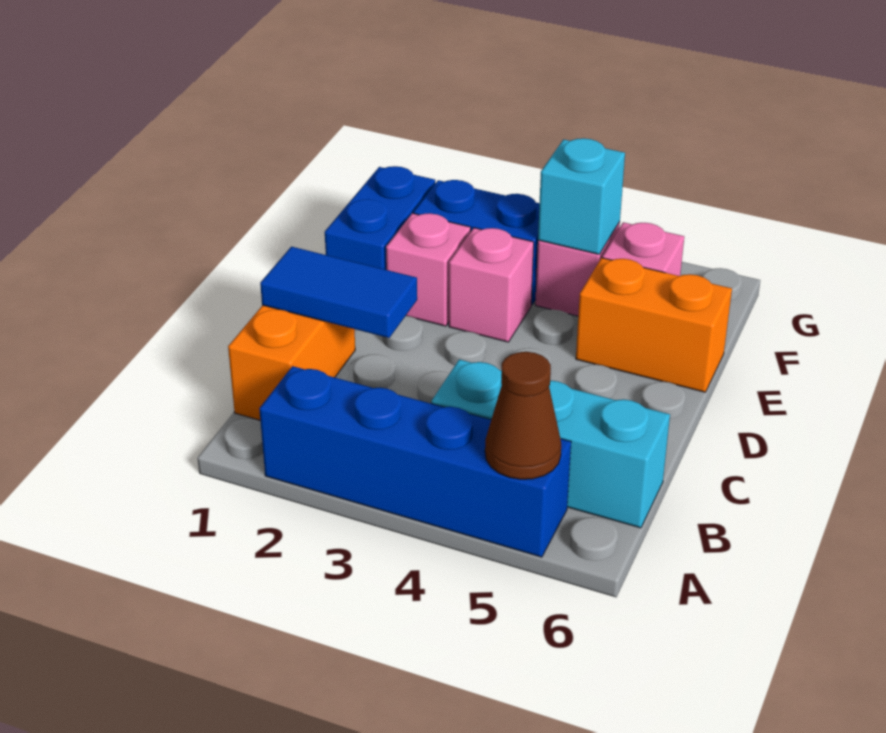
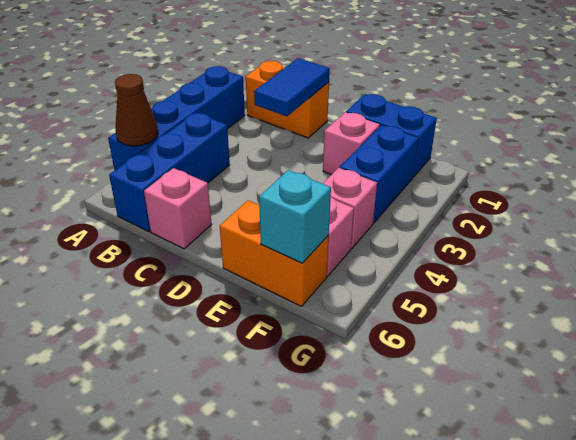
cyan 1x3 brick [431,359,670,528] -> blue 1x3 brick [109,112,230,232]
pink 1x1 brick [449,228,534,342] -> pink 1x1 brick moved to [144,168,212,249]
orange 1x2 brick [576,258,732,392] -> orange 1x2 brick turned to [220,200,329,306]
cyan 1x1 brick [538,138,625,254] -> cyan 1x1 brick moved to [259,170,331,263]

